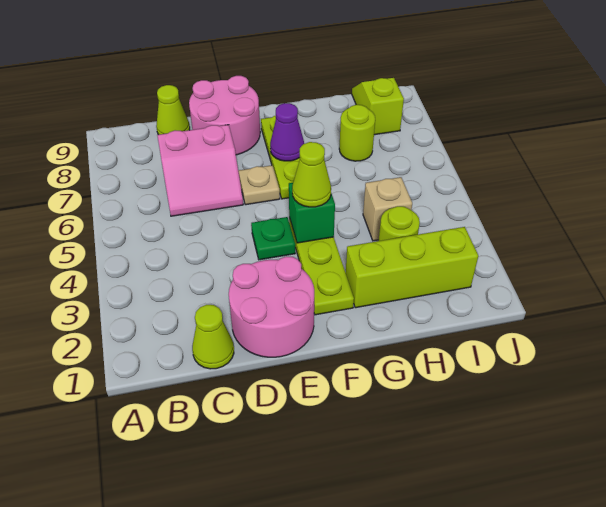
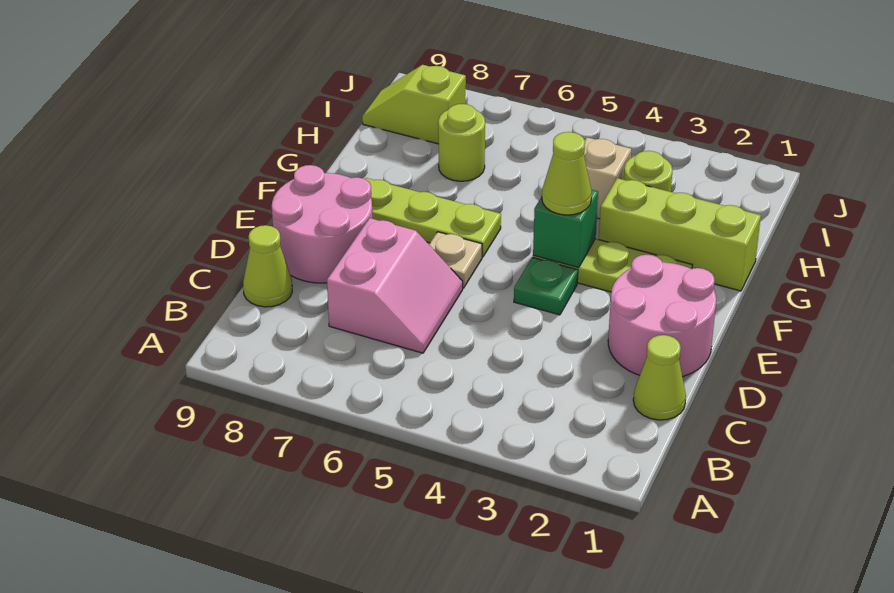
purple 1x1 cone [270,103,304,161] -> none
lime 1x3 brick [346,227,478,308] -> lime 1x3 brick turned to [599,178,761,291]

